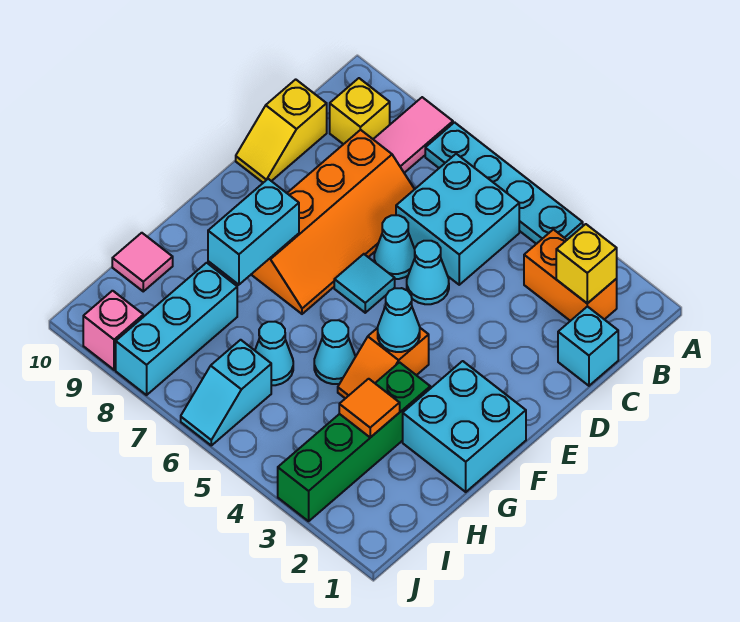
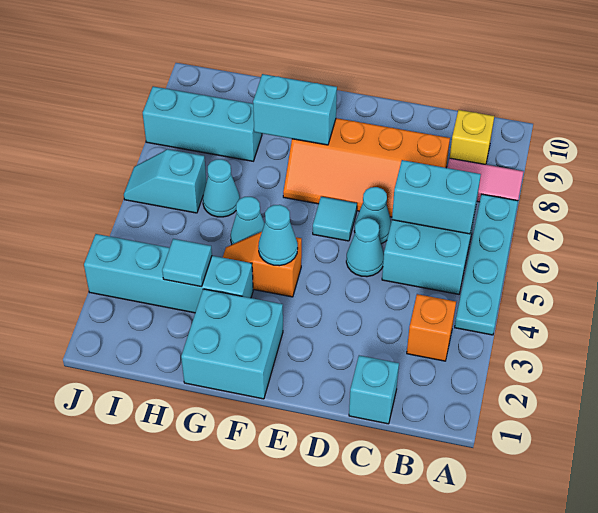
orange 1x2 brick [524,229,617,321] -> orange 1x1 brick [407,294,456,361]
yellow 1x1 brick [556,224,617,303] -> none
none -> cyan 1x2 brick [392,160,481,234]
yellow 1x2 slope [236,79,327,183] -> none
green 1x4 brick [278,362,430,521] -> cyan 1x4 brick [84,234,253,313]
orange 1x1 tile [339,379,400,437] -> cyan 1x1 tile [162,239,212,287]
pink 1x1 tile [112,233,173,291] -> none
pink 1x1 brick [83,291,143,370] -> none

